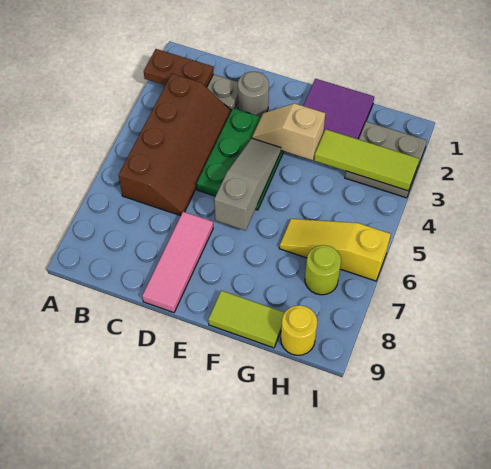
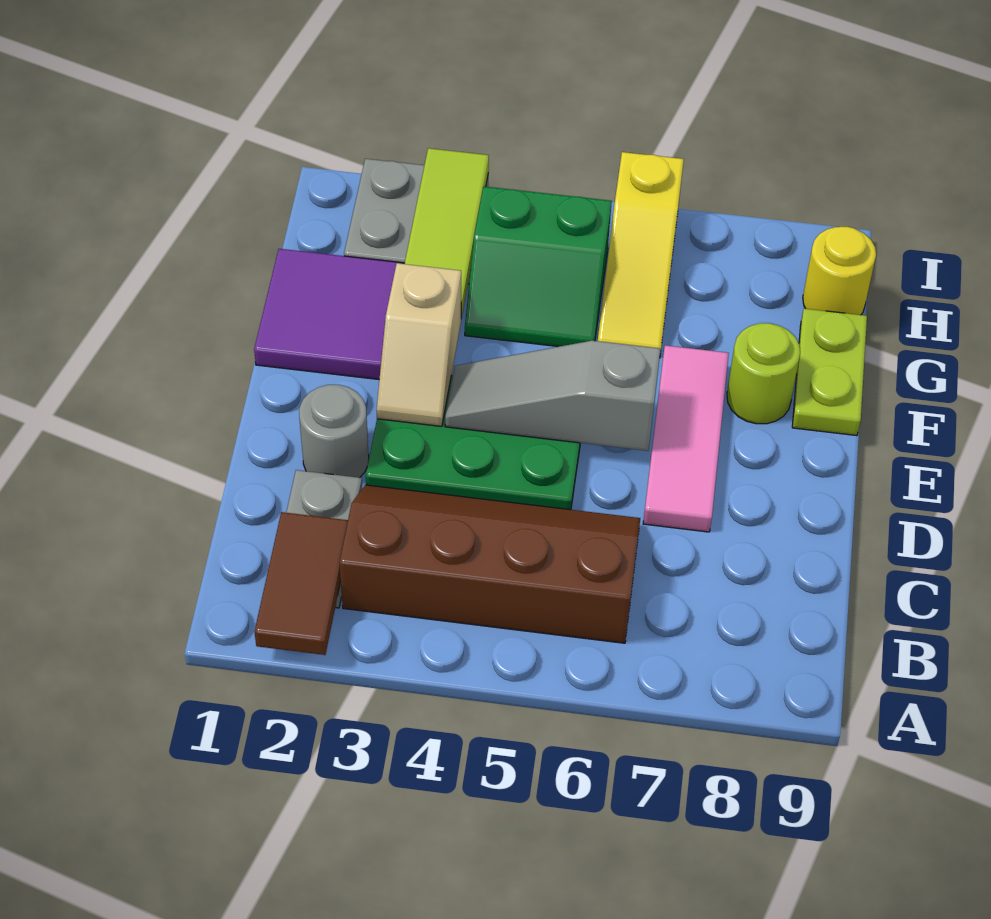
brown 1x2 plate [144,49,213,87] -> brown 1x2 tile [254,512,348,655]
pink 1x3 tile [142,212,213,313] -> pink 1x3 tile turned to [643,345,729,532]
lime 1x2 tile [208,291,285,348] -> lime 1x2 plate [792,309,867,436]
none -> green 2x2 slope [465,187,612,347]
lime 1x1 round brick [305,245,341,295] -> lime 1x1 round brick moved to [727,323,800,424]

